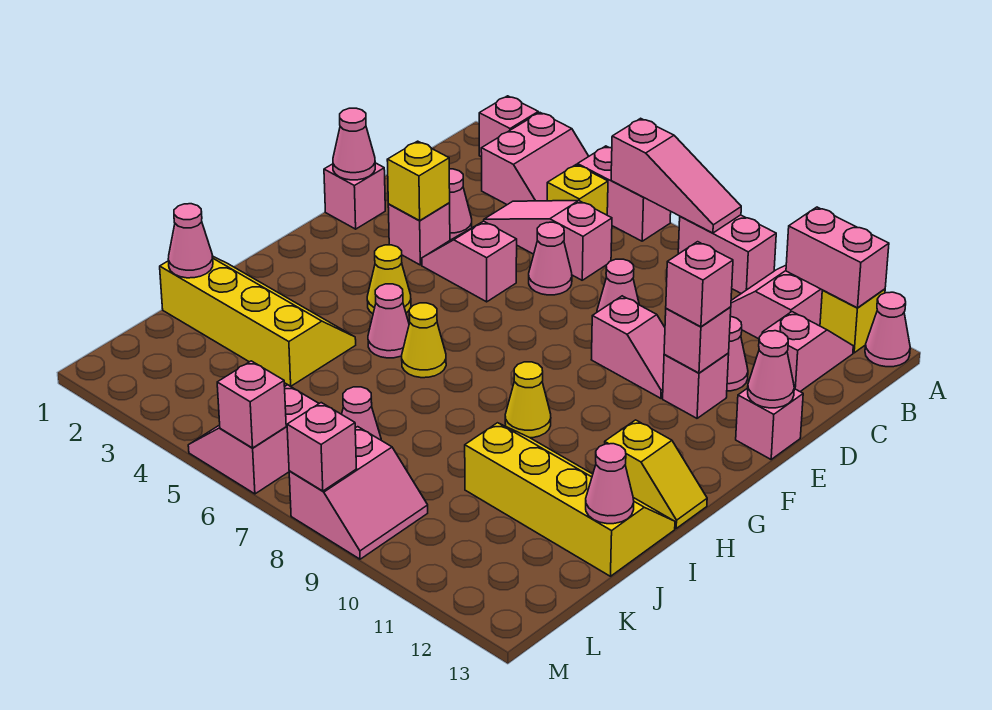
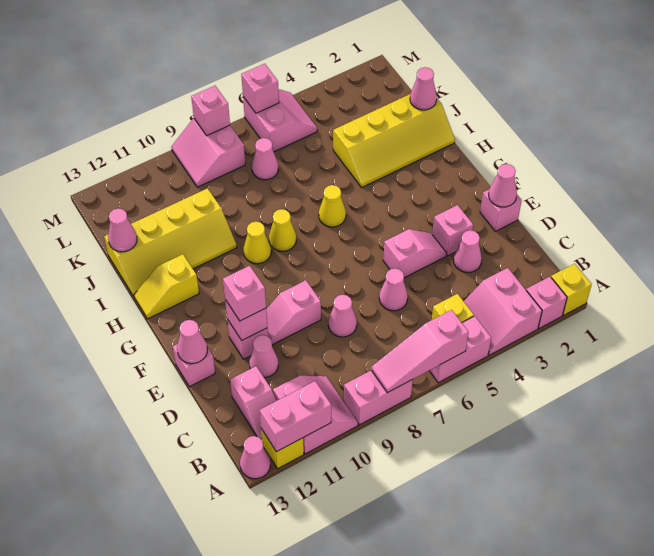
pink 1x3 slope [484,200,612,280] -> none
yellow 1x1 brick [387,141,450,221] -> yellow 1x1 brick moved to [551,264,592,315]
yellow 1x1 cone [367,245,411,314] -> yellow 1x1 cone moved to [269,209,296,251]
pink 1x1 cone [368,284,409,358] -> none

